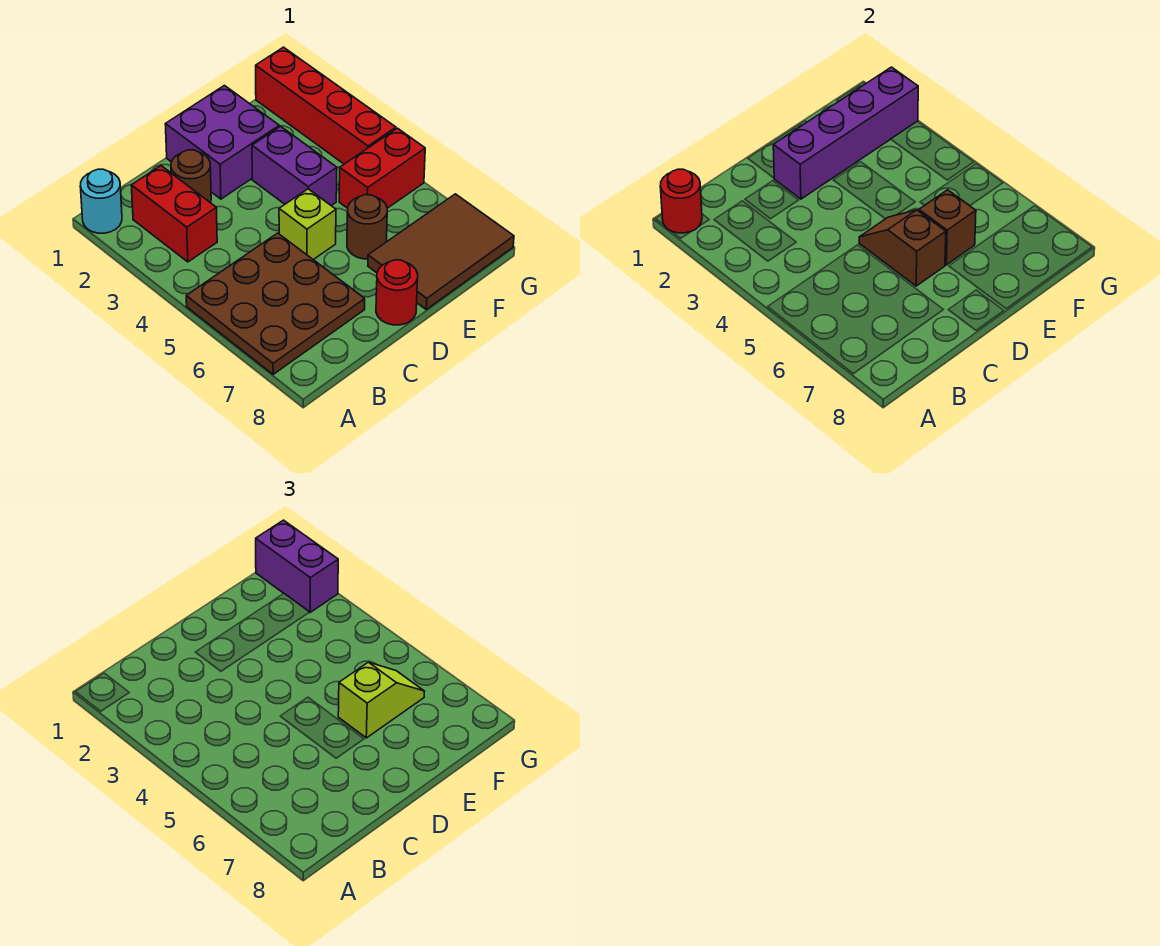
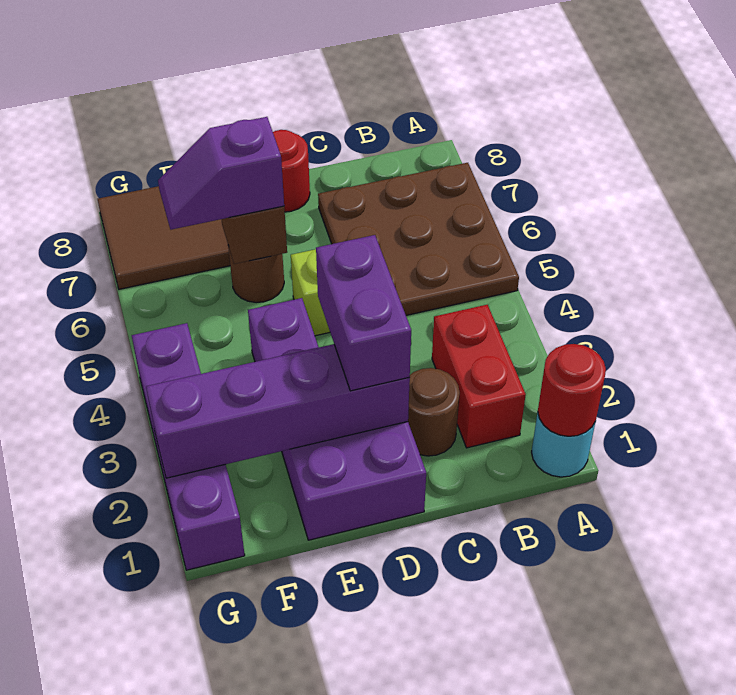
brown 1x2 slope [859,210,946,286] -> none
lime 1x2 slope [338,662,424,738] -> purple 1x2 slope [158,117,284,230]
red 1x2 brick [339,128,425,208] -> none
red 1x4 brick [256,47,396,164] -> purple 1x4 brick [132,323,245,570]
purple 1x2 brick [256,520,338,612] -> purple 1x2 brick moved to [316,235,411,391]

